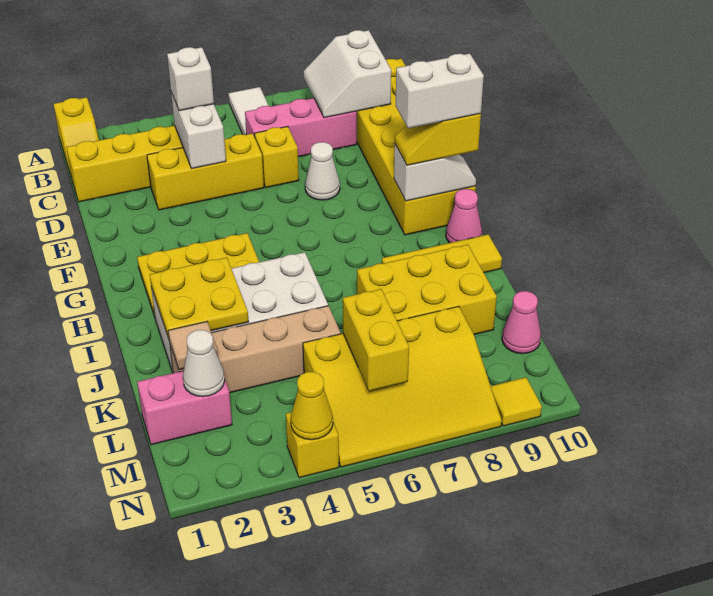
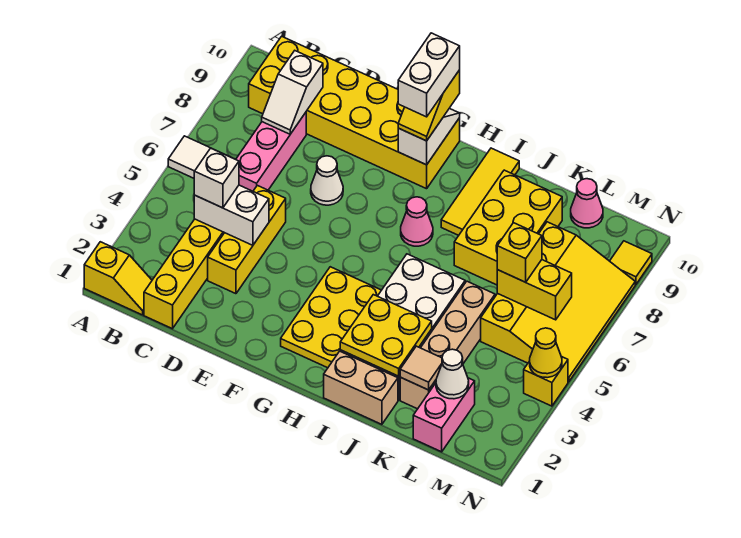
white 2x2 slope [303,30,391,118] -> white 1x2 slope [262,51,323,134]
yellow 1x1 brick [254,126,299,188] -> yellow 1x1 brick moved to [497,223,542,282]
pink 1x1 cone [446,189,482,243] -> pink 1x1 cone moved to [401,197,433,246]
none -> tan 1x2 brick [324,351,398,424]

